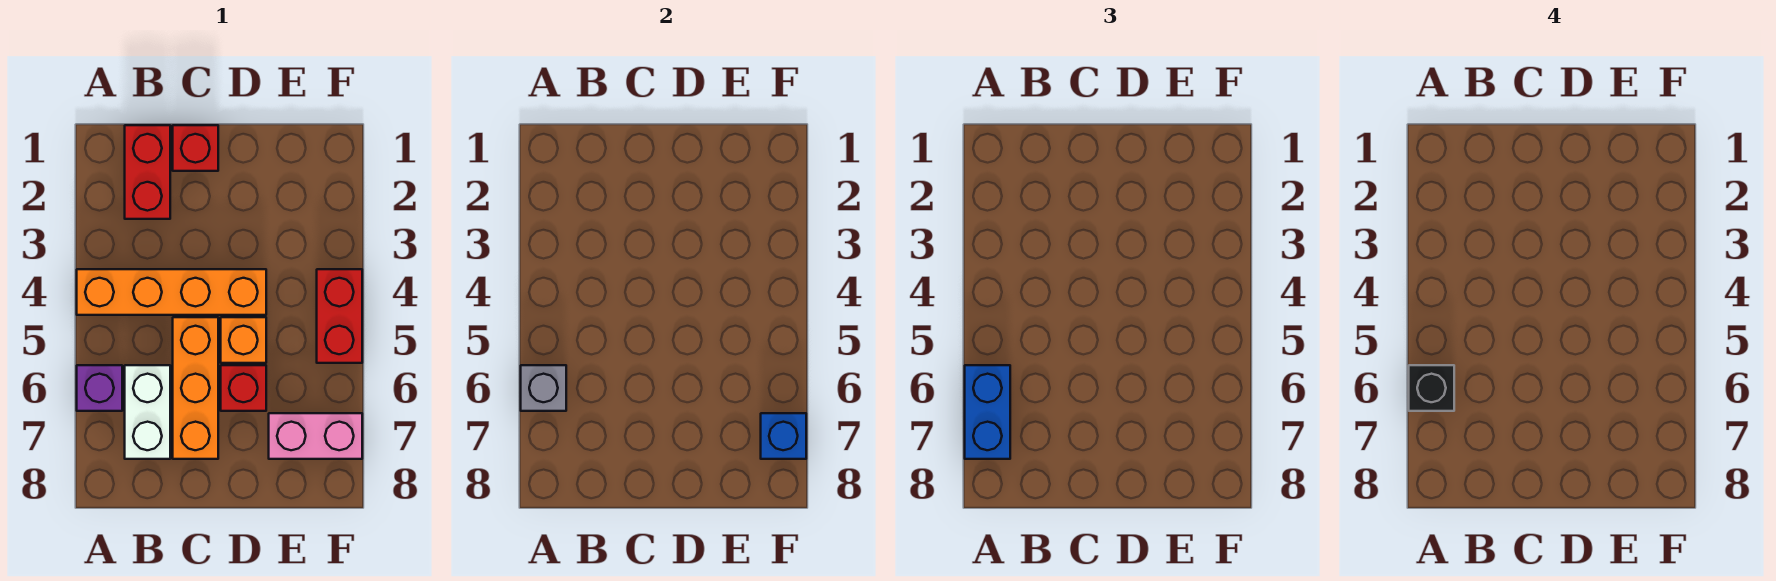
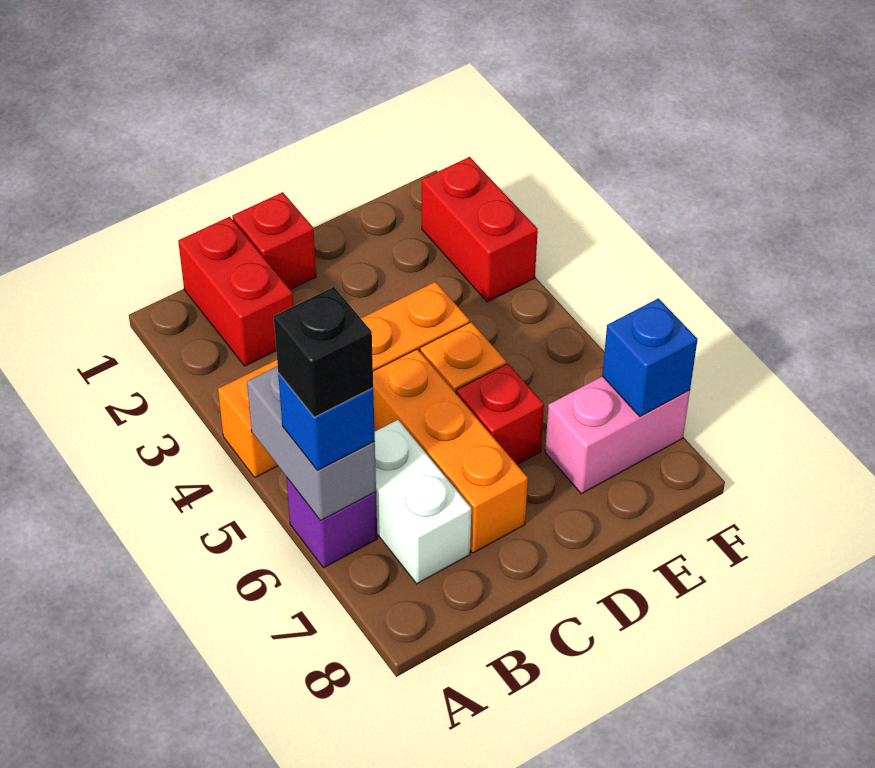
grey 1x1 brick [521,365,566,411] -> grey 1x2 brick [247,366,376,521]
blue 1x2 brick [965,365,1010,459] -> blue 1x1 brick [278,373,375,470]
red 1x2 brick [317,269,362,363] -> red 1x2 brick moved to [422,157,538,302]

